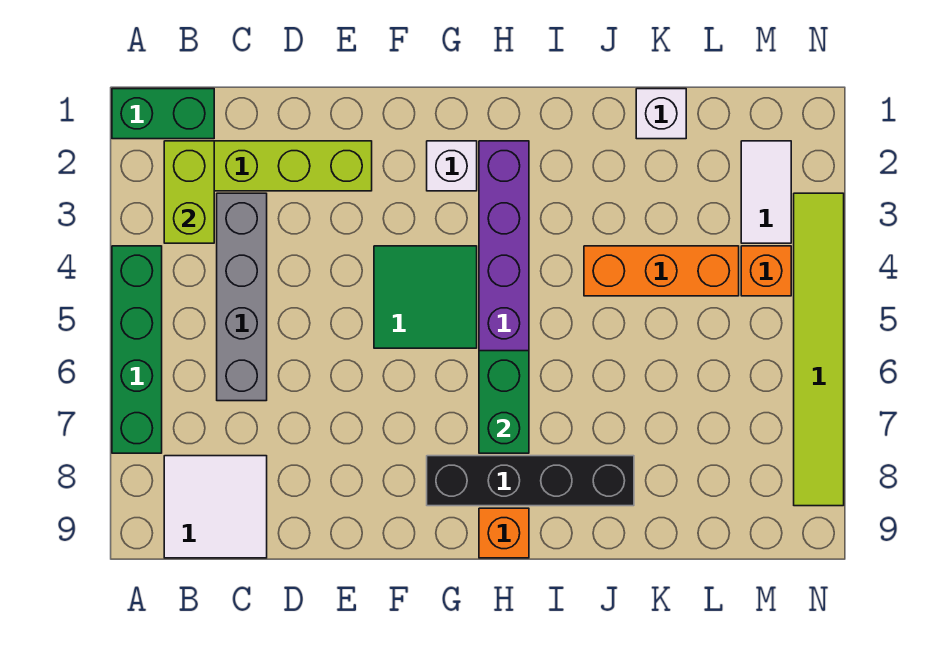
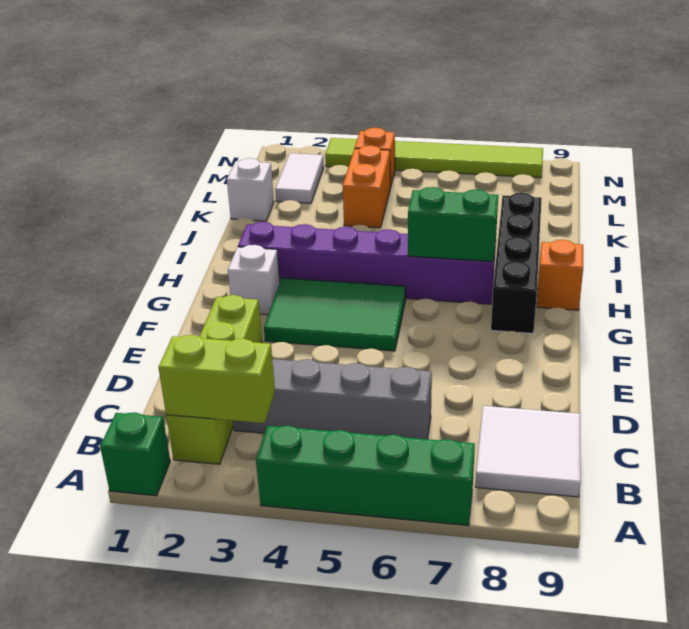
green 1x2 brick [112,89,214,139] -> green 1x1 brick [100,412,170,496]
green 2x2 tile [374,246,477,348] -> green 2x3 tile [264,278,406,351]
orange 1x3 brick [584,246,739,296] -> orange 1x2 brick [343,145,390,228]
white 1x2 tile [741,141,791,243] -> white 1x2 tile turned to [275,153,324,203]

